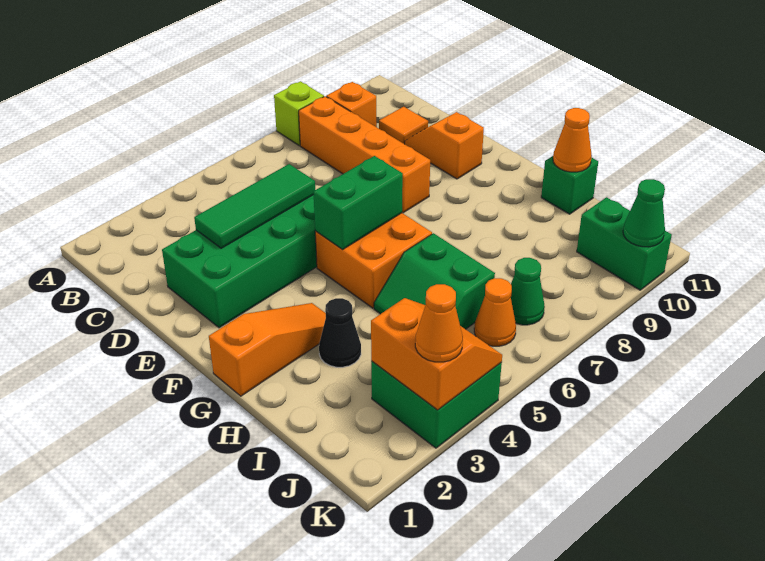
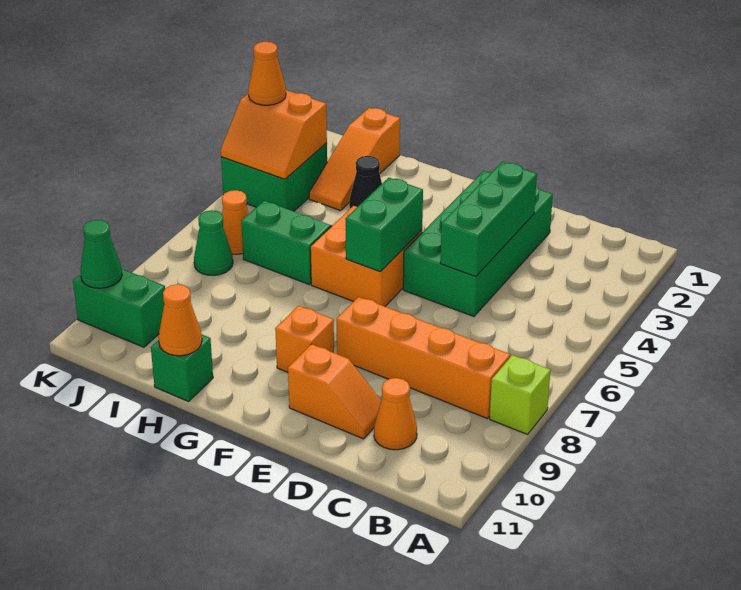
orange 1x1 brick [326,82,377,127] -> orange 1x1 brick moved to [275,306,334,372]
orange 1x1 tile [379,107,428,144] -> orange 1x1 cone [374,378,417,450]
green 1x3 tile [194,164,315,248] -> green 1x3 brick [440,162,537,277]
orange 1x3 slope [209,303,326,396] -> orange 1x3 slope moved to [309,108,400,211]

